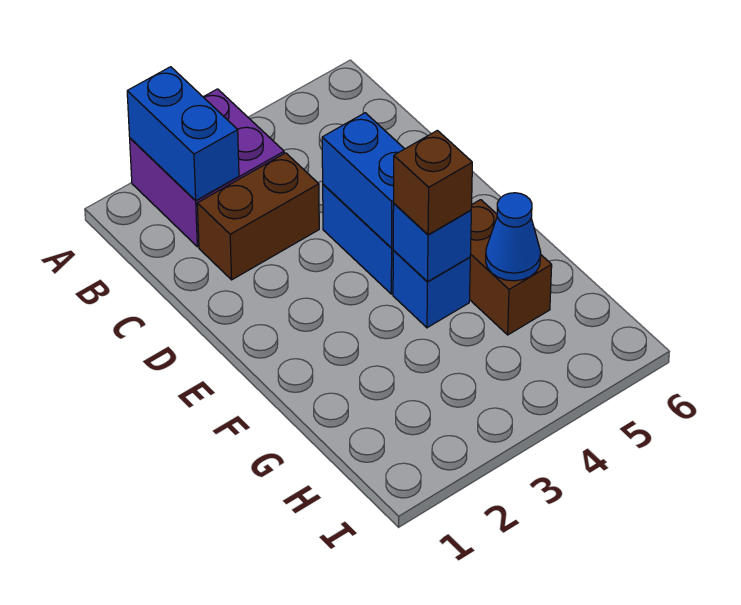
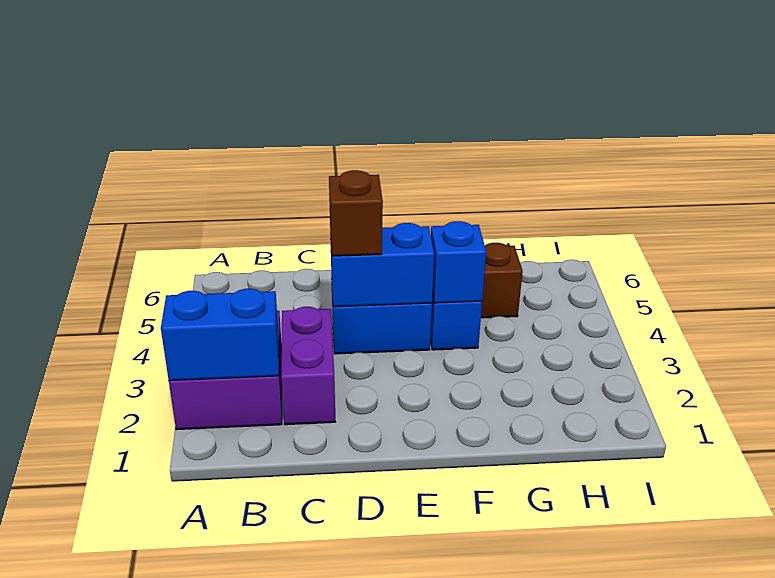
brown 1x2 brick [197,153,319,280] -> purple 1x2 brick [281,307,335,425]
brown 1x1 brick [394,130,472,235] -> brown 1x1 brick moved to [329,170,383,256]
blue 1x1 cone [486,193,541,281] -> none

